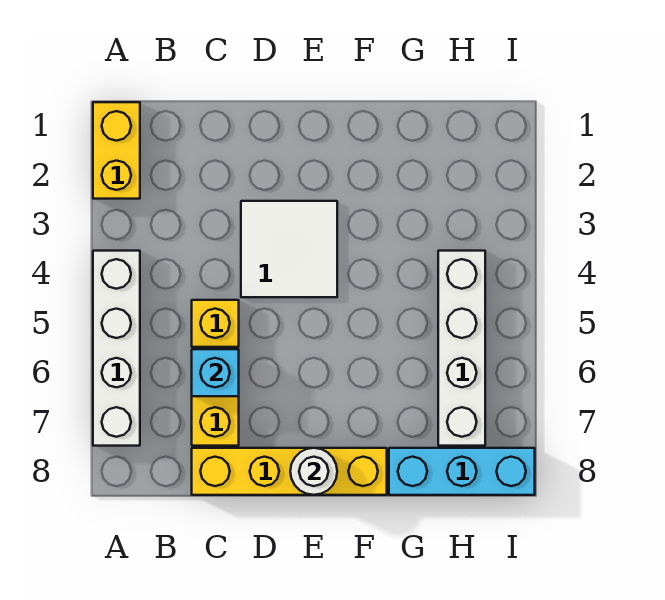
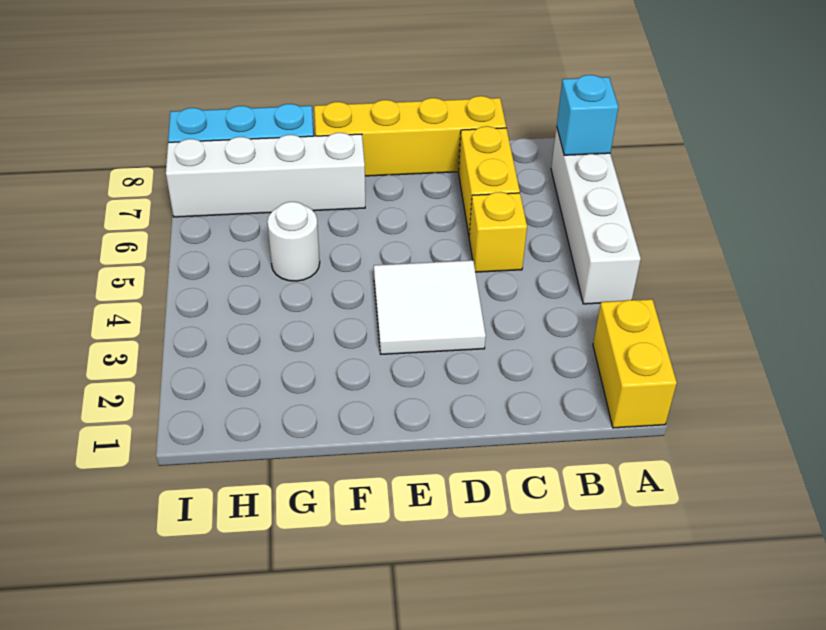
cyan 1x1 brick [192,349,239,396] -> cyan 1x1 brick moved to [557,75,618,155]
white 1x1 round brick [290,448,337,495] -> white 1x1 round brick moved to [267,202,320,281]
white 1x4 brick [438,251,485,446] -> white 1x4 brick turned to [166,133,365,217]

